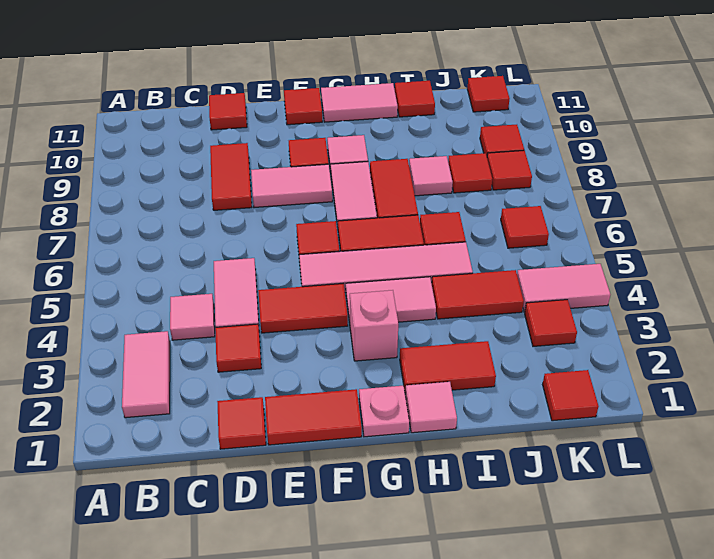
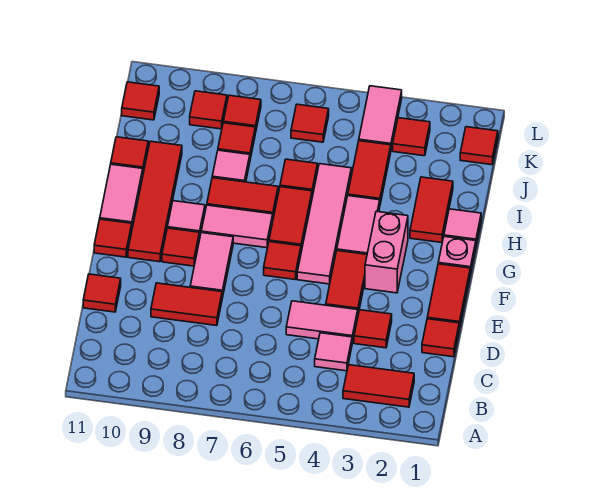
pink 1x2 tile [122,331,170,418] -> red 1x2 tile [343,365,414,407]
none -> red 1x4 tile [128,141,182,262]
pink 1x1 brick [350,290,398,361] -> pink 1x2 brick [365,211,408,293]

